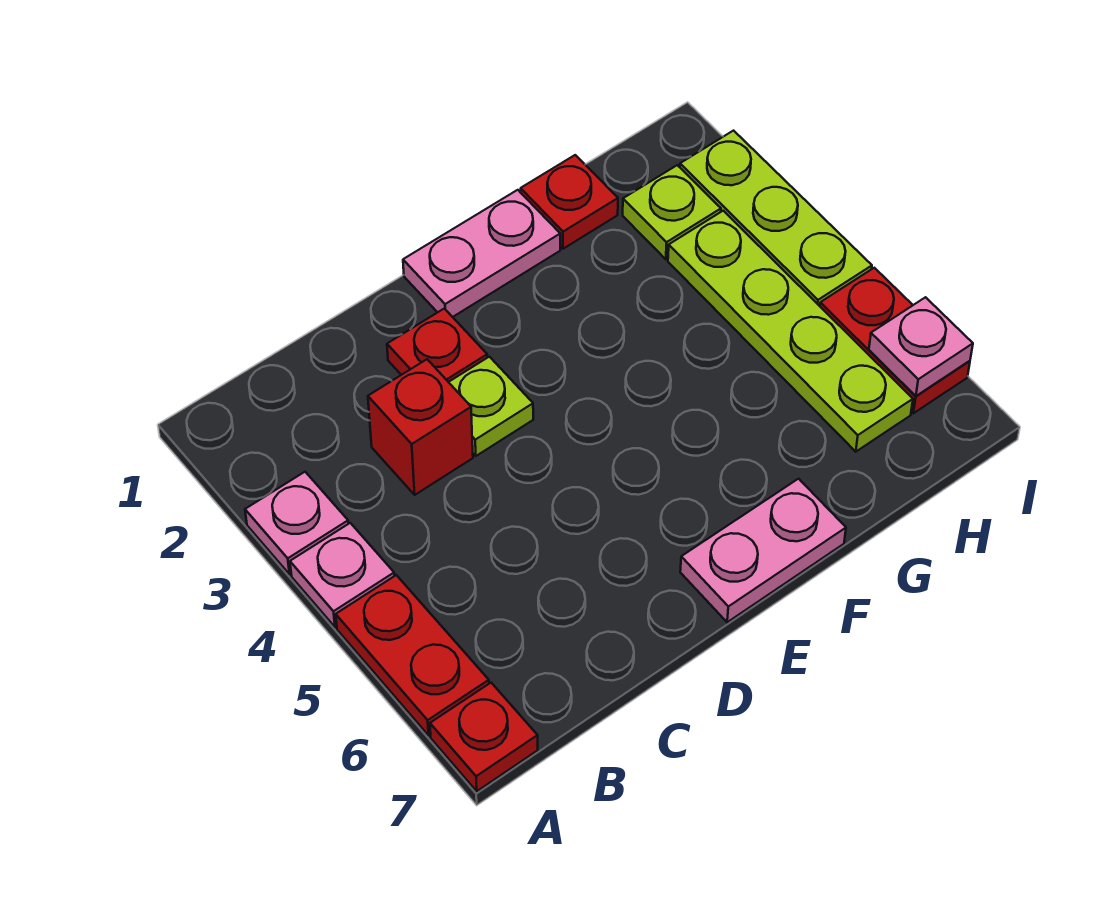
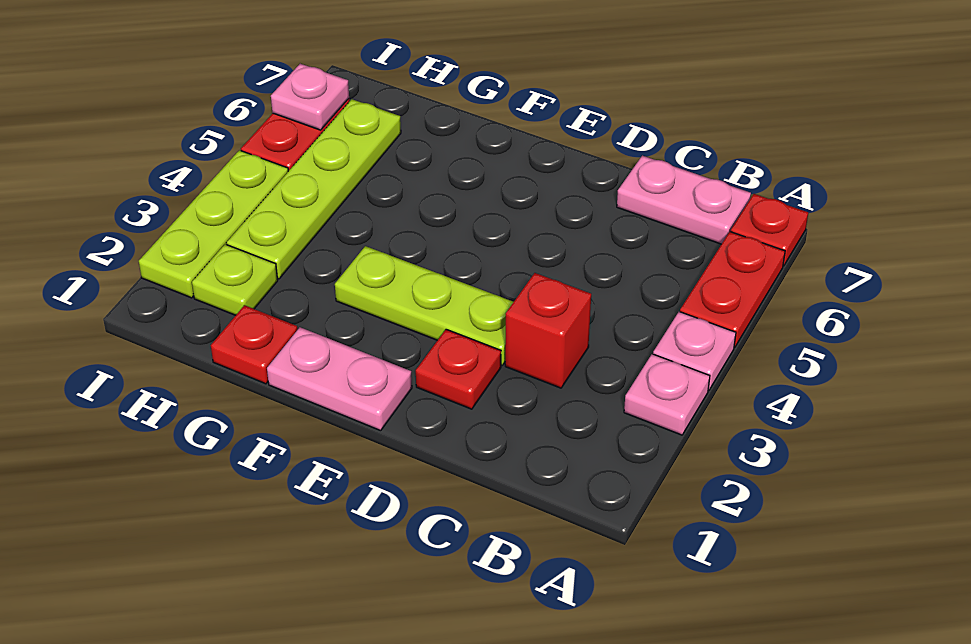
lime 1x1 plate [449,357,533,456] -> lime 1x3 plate [335,246,513,365]
pink 1x2 plate [680,479,846,622] -> pink 1x2 plate moved to [617,156,751,244]

